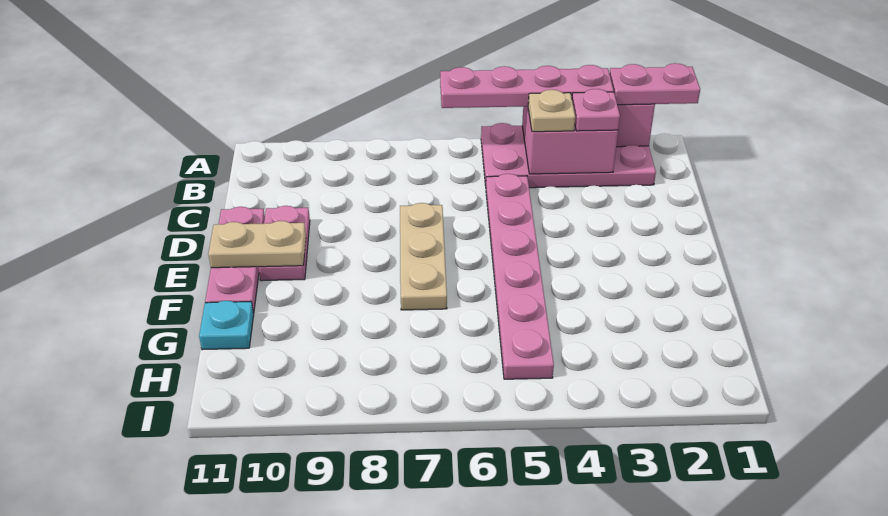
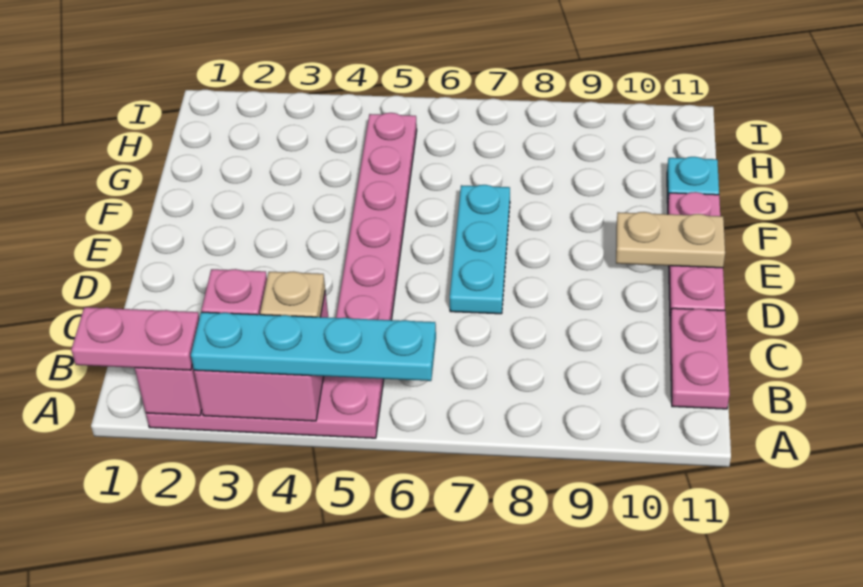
pink 1x4 plate [440,65,614,108] -> cyan 1x4 plate [191,312,436,381]
tan 1x3 plate [400,203,447,310] -> cyan 1x3 plate [450,185,510,314]
pink 1x2 plate [258,206,310,281] -> pink 1x2 plate moved to [670,308,730,409]

